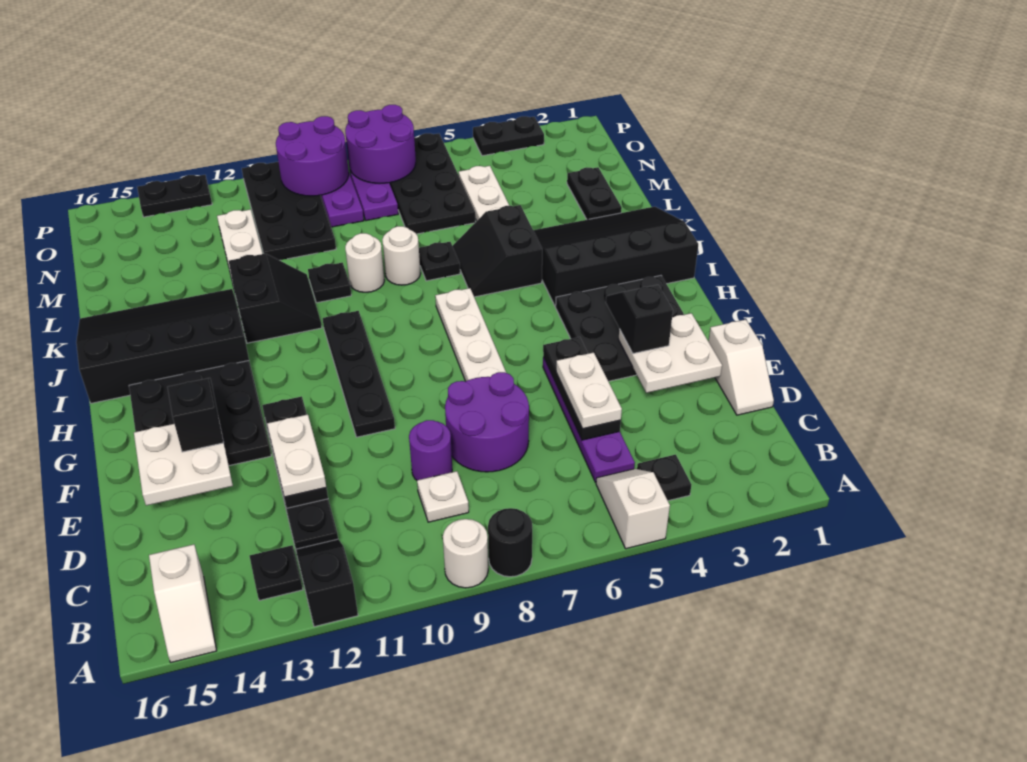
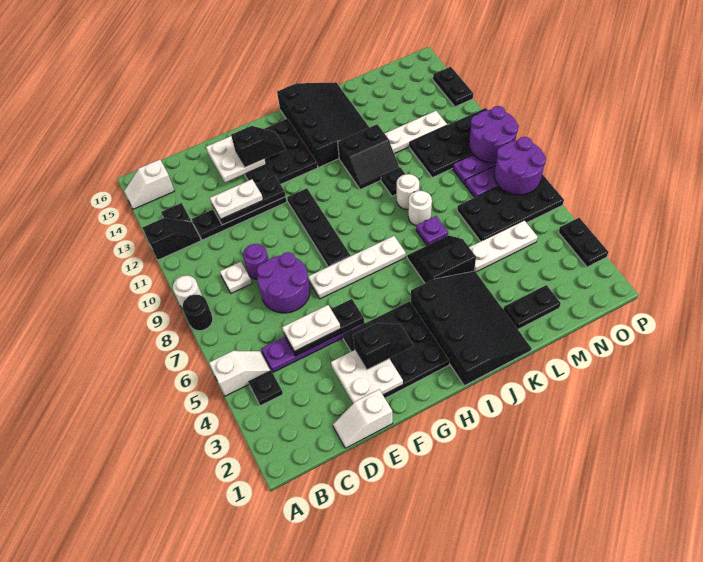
black 1x4 plate [323,311,395,437] -> black 1x4 plate turned to [287,188,351,267]
black 1x1 plate [419,242,460,281] -> purple 1x1 plate [416,216,448,245]

